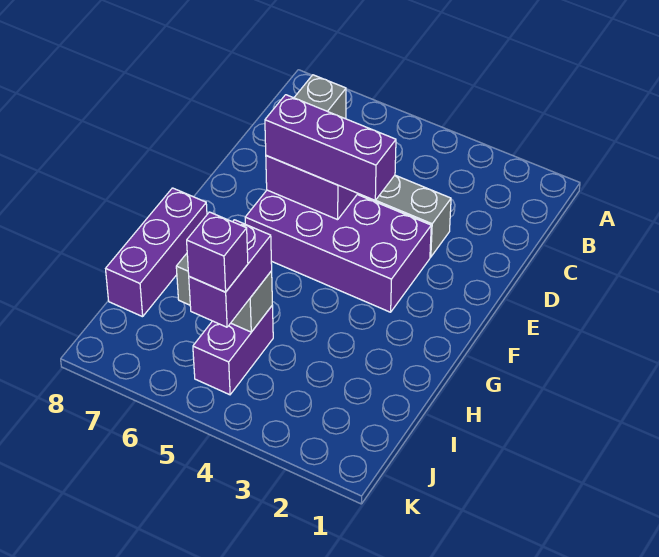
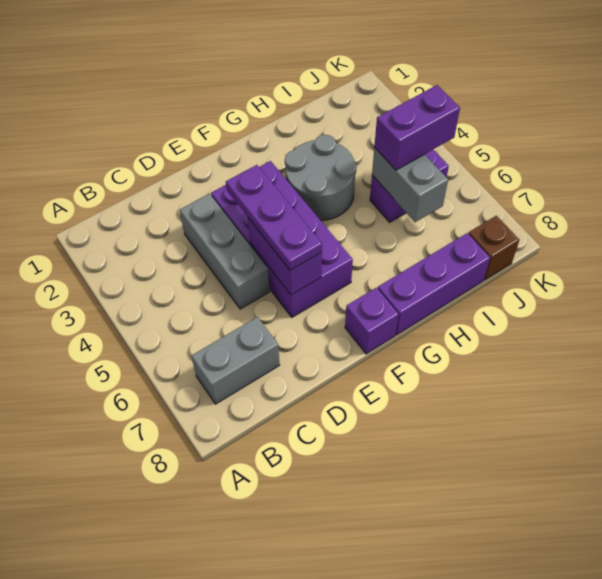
purple 1x3 brick [265,95,396,200] -> purple 1x3 plate [226,165,322,270]
none -> grey 2x2 round brick [285,135,357,220]
purple 1x1 brick [187,212,248,292] -> purple 1x1 brick moved to [345,288,399,354]
none -> brown 1x1 brick [468,216,519,280]

